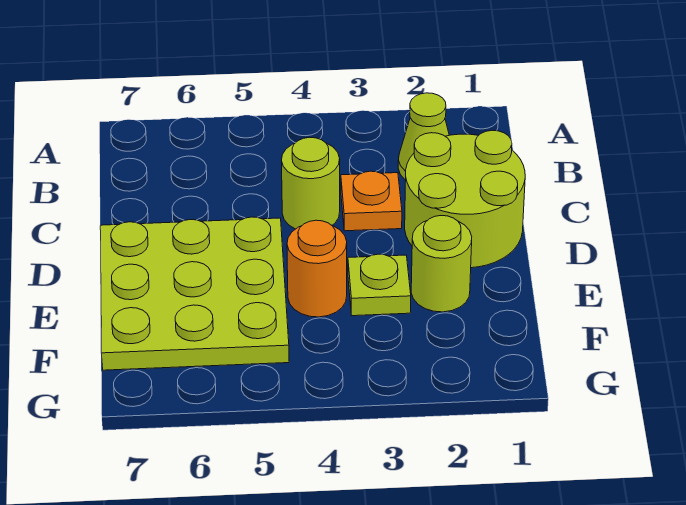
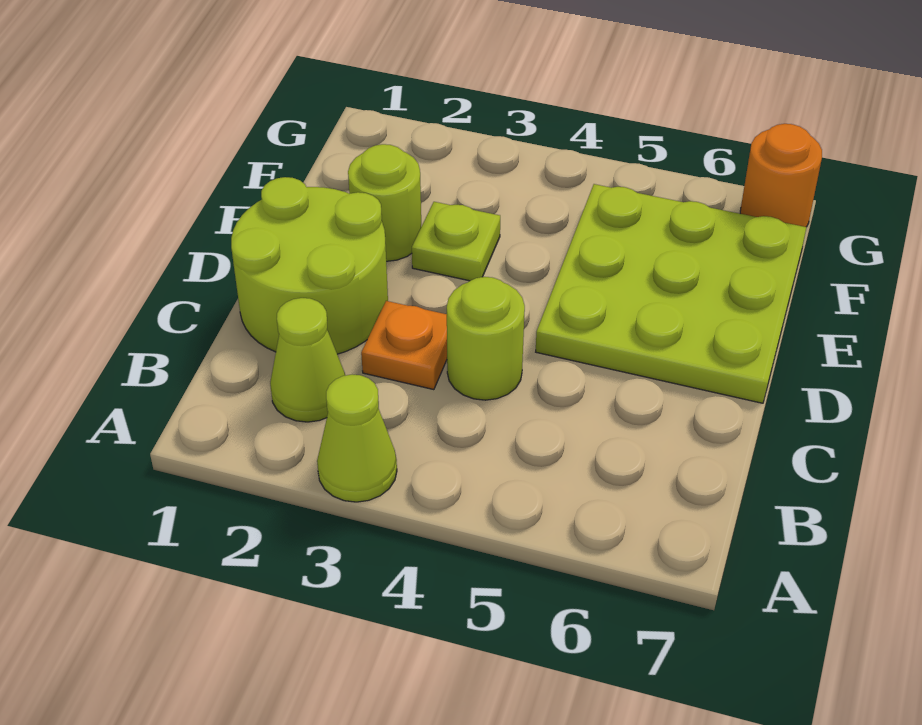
none -> lime 1x1 cone [317,374,397,502]
orange 1x1 round brick [287,220,347,317] -> orange 1x1 round brick moved to [740,124,822,227]

